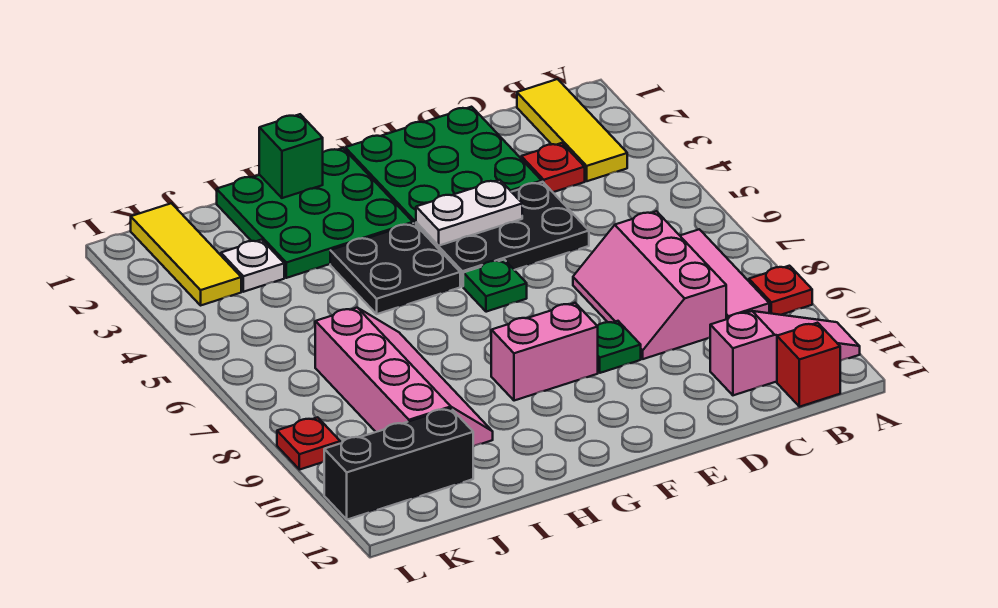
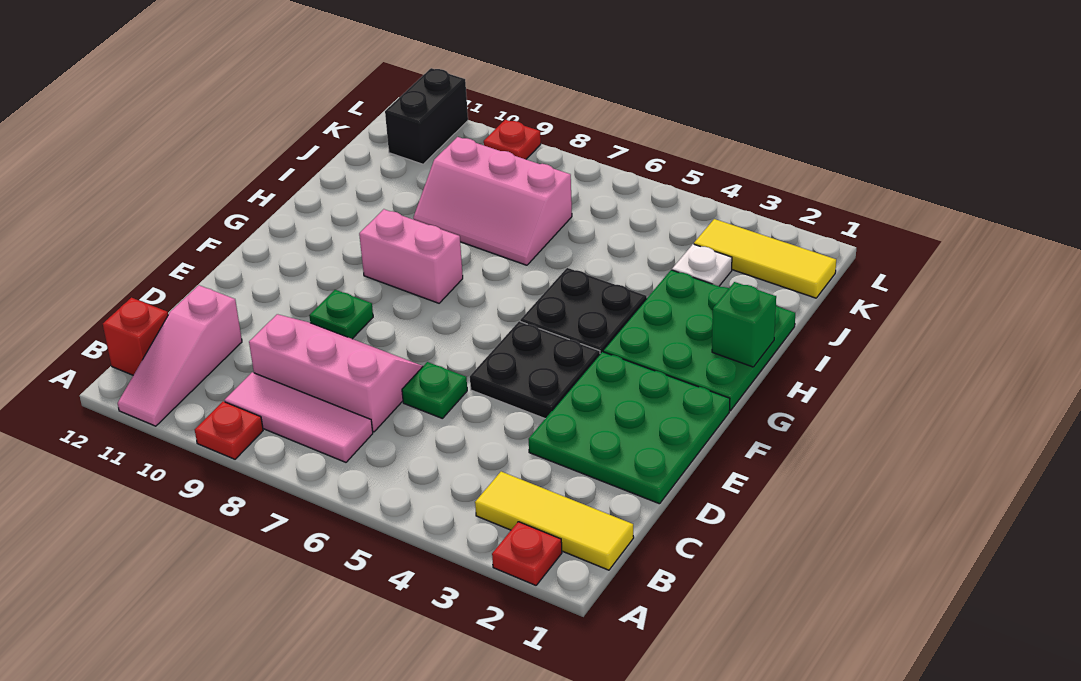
red 1x1 plate [521,143,585,192] -> red 1x1 plate moved to [492,522,562,585]
black 2x3 plate [416,182,589,287] -> black 2x2 plate [470,321,600,418]
white 1x2 plate [416,180,522,246] -> none
green 1x1 plate [463,260,527,312] -> green 1x1 plate moved to [402,362,467,419]
pink 1x2 brick [491,303,598,401] -> pink 1x2 brick turned to [359,209,463,303]
pink 2x4 slope [315,308,493,446] -> pink 2x3 slope [413,137,572,265]
black 1x3 brick [324,408,473,520] -> black 1x2 brick [385,68,468,164]

